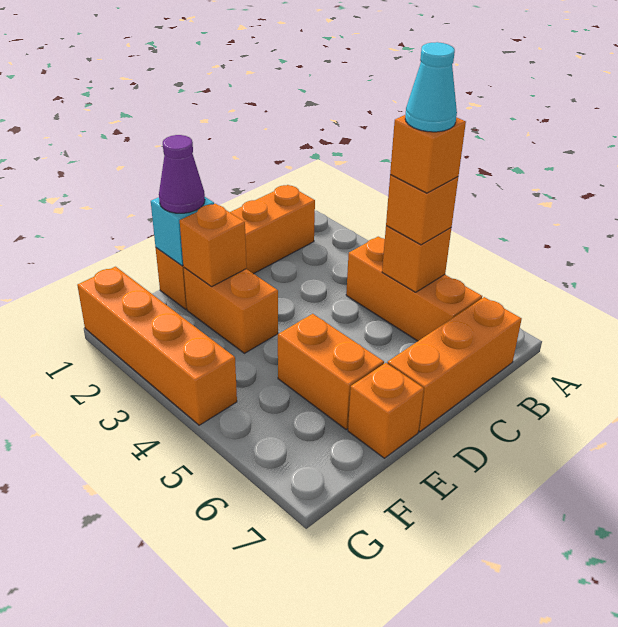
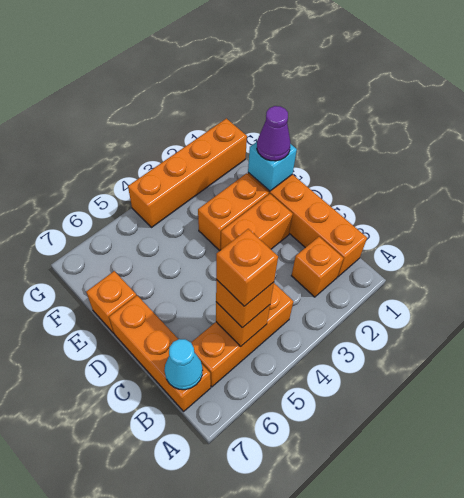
cyan 1x1 cone [405,42,457,132] -> cyan 1x1 cone moved to [164,339,203,390]
orange 1x1 brick [180,204,246,287] -> orange 1x1 brick moved to [291,237,343,297]
orange 1x2 brick [278,314,384,429] -> orange 1x2 brick moved to [221,194,293,250]

